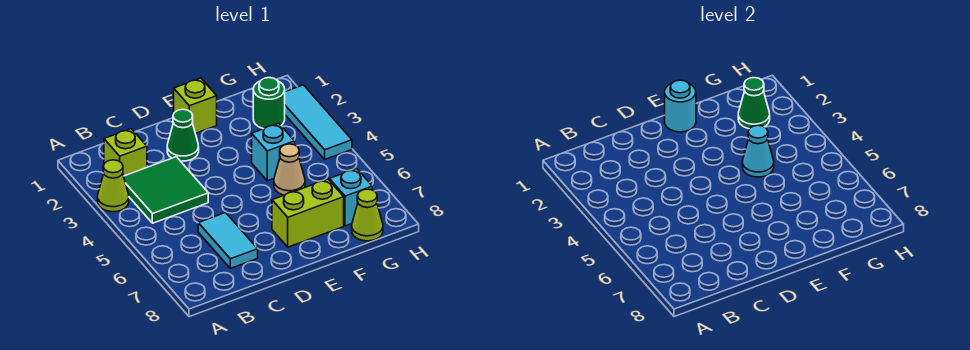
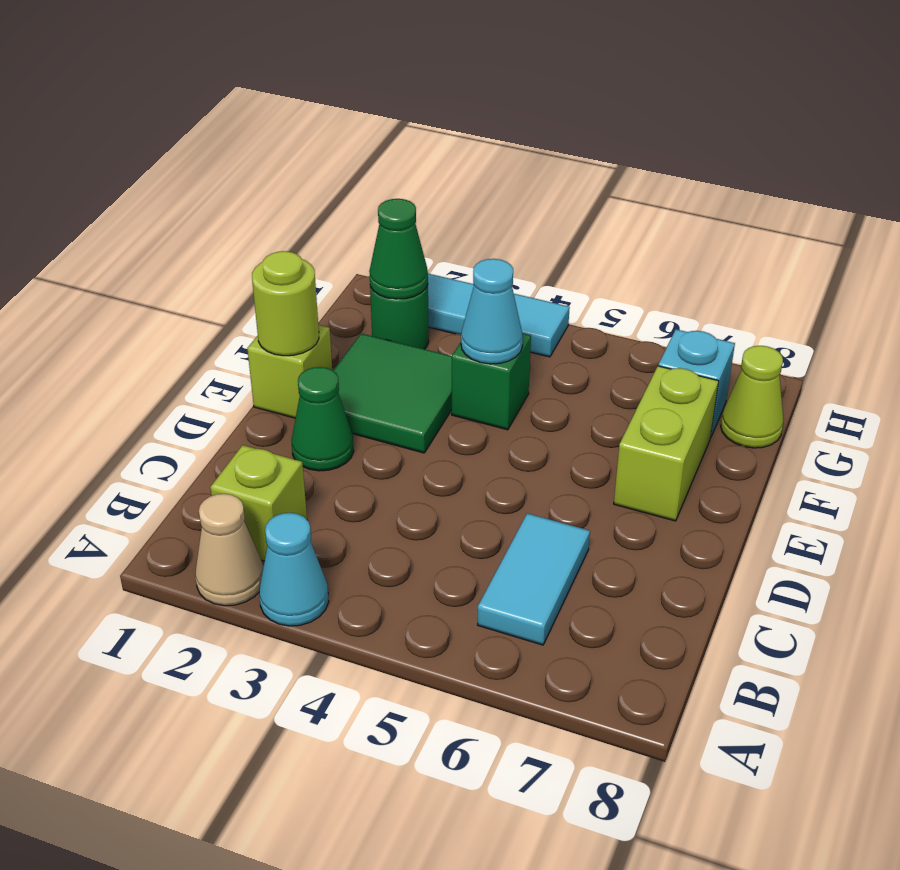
lime 1x1 cone [98,160,129,212] -> cyan 1x1 cone [259,513,329,626]
green 2x2 tile [124,157,208,223] -> green 2x2 tile moved to [333,333,452,453]
cyan 1x2 tile [198,213,258,268] -> cyan 1x2 tile turned to [478,513,590,645]
cyan 1x1 round brick [665,80,696,132] -> lime 1x1 round brick [252,251,319,356]
cyan 1x1 brick [252,123,295,181] -> green 1x1 brick [452,333,531,430]
tan 1x1 cone [274,144,305,195] -> tan 1x1 cone moved to [195,494,263,606]

